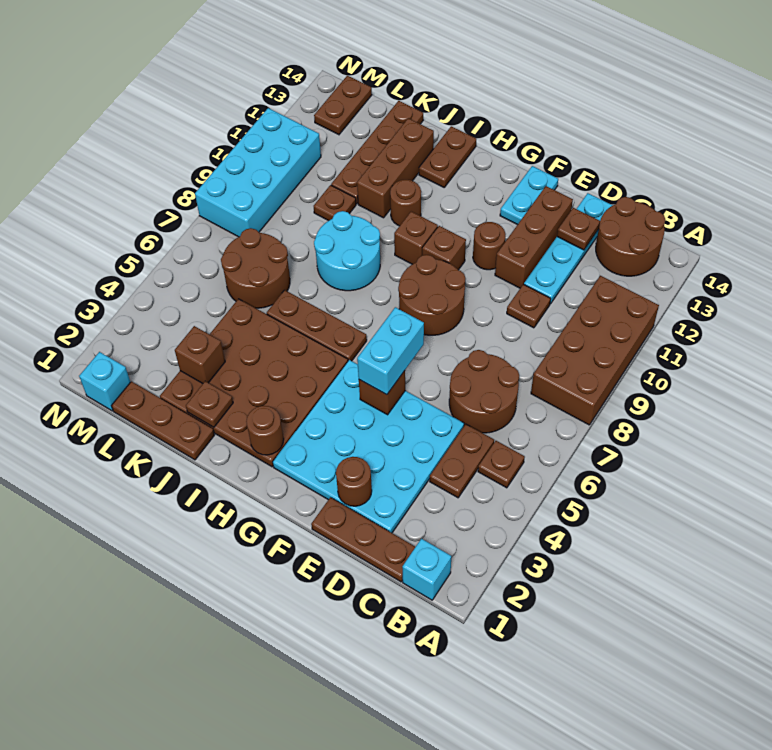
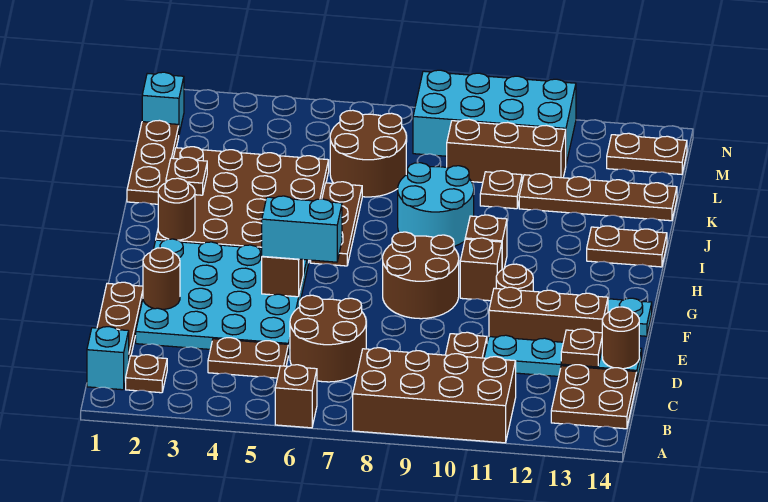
brown 1x1 plate [478,441,525,488] -> brown 1x1 plate moved to [126,355,167,393]
brown 2x2 round brick [596,197,665,276] -> brown 2x2 plate [551,365,637,429]
brown 1x1 round brick [390,180,421,226] -> brown 1x1 round brick moved to [602,307,639,369]
brown 1x3 brick [357,118,434,218] -> brown 1x3 brick moved to [447,119,566,183]
brown 1x1 brick [175,326,225,383] -> brown 1x1 brick moved to [275,365,317,428]

